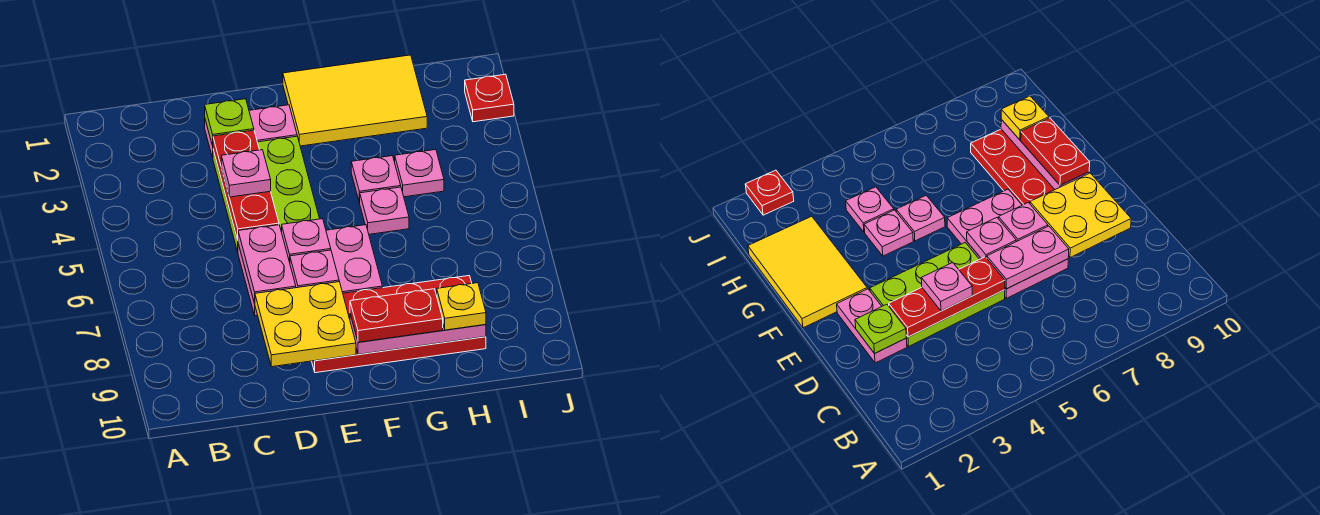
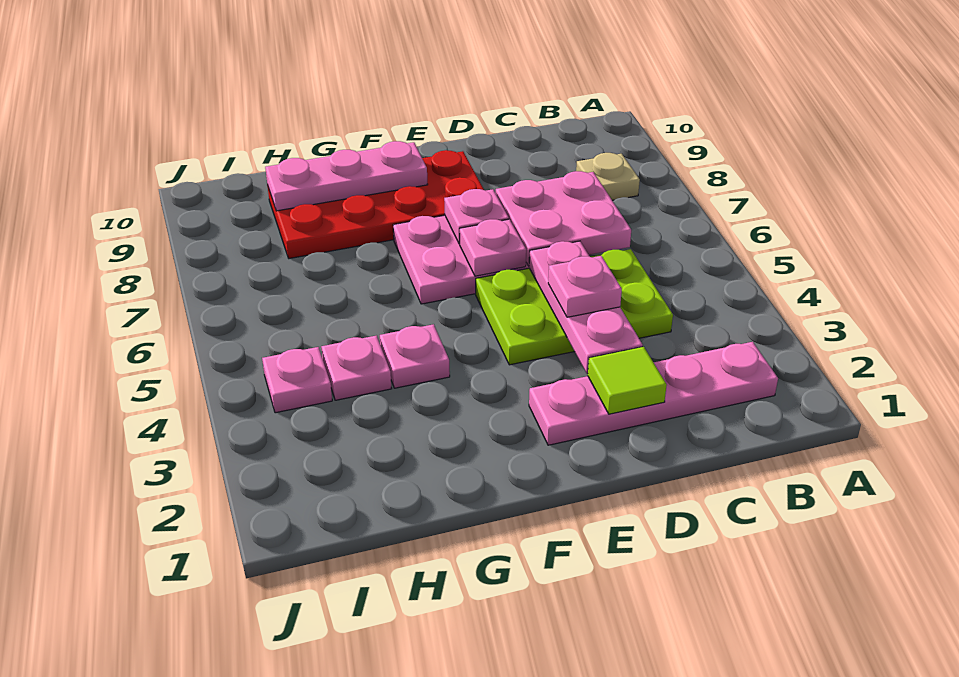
none -> tan 1x1 plate [576,153,640,200]
pink 1x2 plate [205,105,297,158] -> pink 1x4 plate [529,342,778,445]
lime 1x1 plate [205,99,254,146] -> lime 1x1 tile [588,347,667,414]
lime 2x3 plate [213,136,320,252] -> lime 2x3 plate turned to [476,249,673,365]
red 1x3 plate [213,130,279,240] -> pink 1x3 plate [529,241,643,374]
pink 1x2 plate [238,225,296,303] -> pink 2x2 plate [496,171,631,266]
yellow 2x2 plate [255,282,356,367] -> none
yellow 2x3 tile [283,55,427,146] -> none
red 1x2 plate [350,289,443,342] -> none
pink 1x1 plate [360,187,409,234] -> pink 1x1 plate moved to [262,347,332,413]
yellow 1x1 plate [437,283,486,330] -> none
red 1x1 plate [465,74,514,122] -> none

